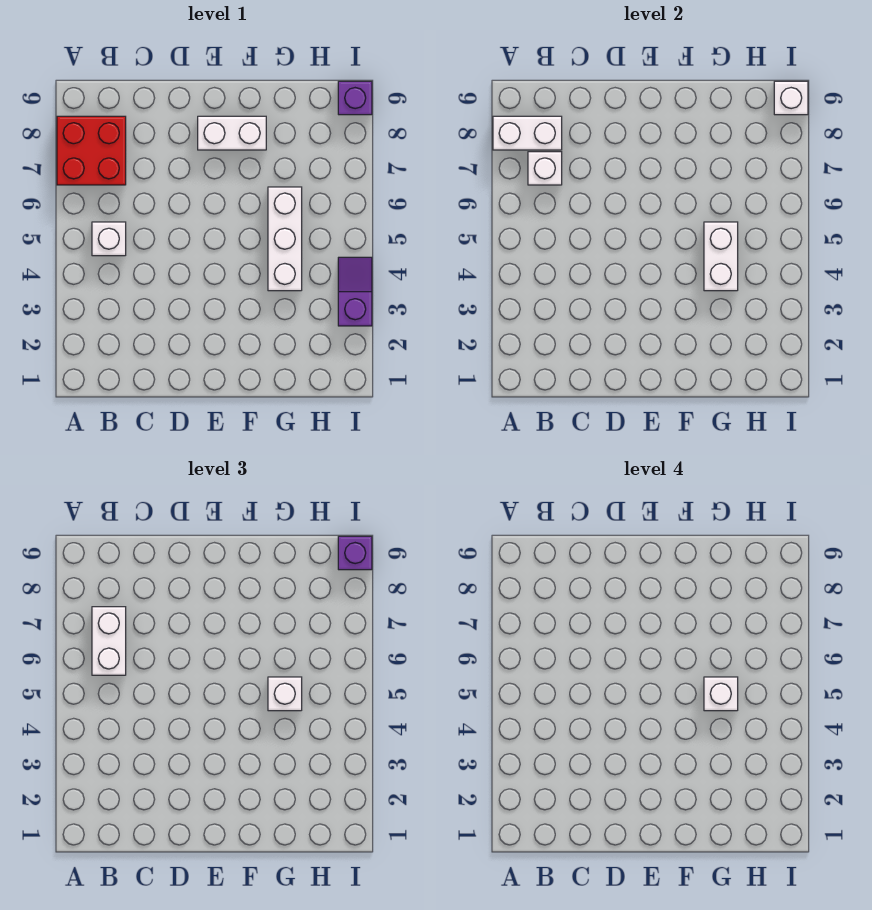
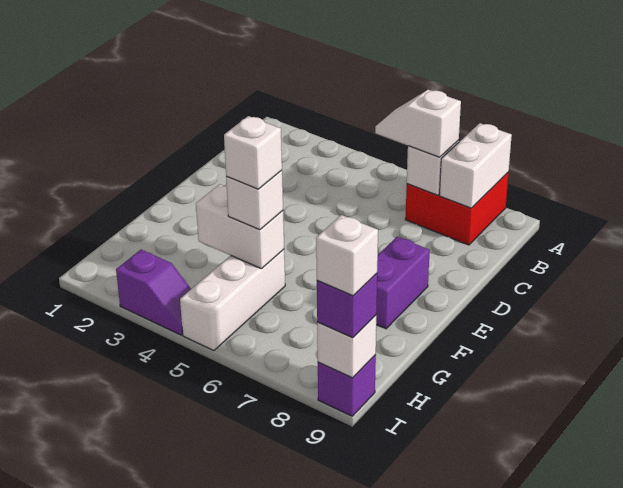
white 1x1 brick [92,222,126,256] -> white 1x1 brick moved to [316,215,378,296]
white 1x2 brick [92,607,126,675] -> white 1x2 slope [375,90,461,157]
white 1x2 brick [198,116,266,150] -> purple 1x2 brick [376,237,430,329]
white 1x3 brick [268,187,302,291] -> white 1x3 brick turned to [180,249,285,351]

